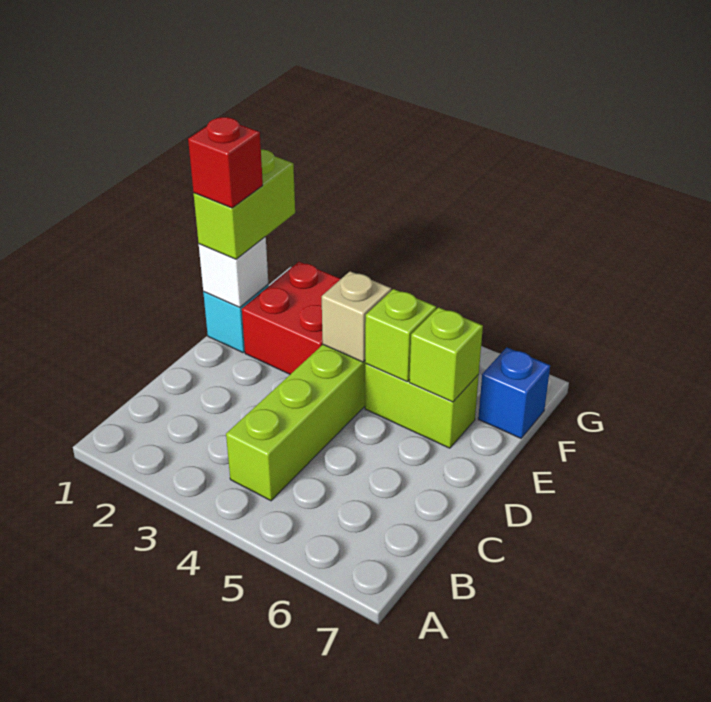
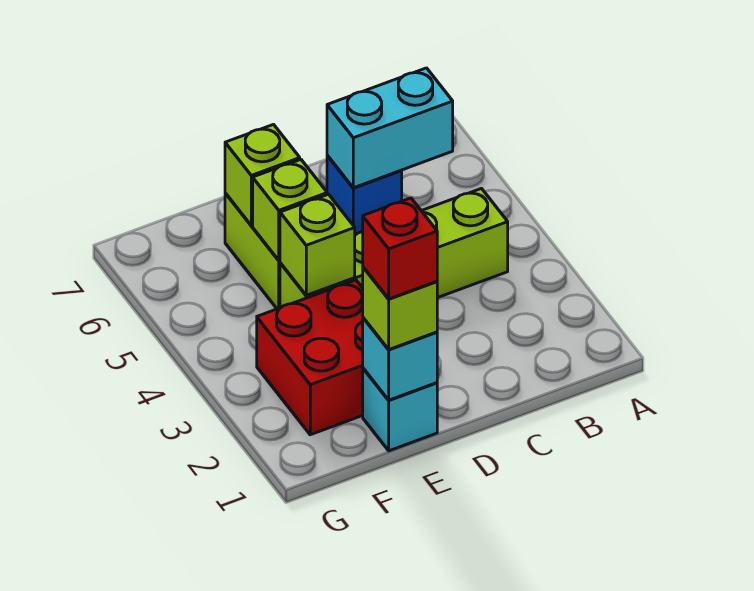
none -> cyan 1x2 brick [327,68,453,188]
white 1x1 brick [199,237,268,307] -> cyan 1x1 brick [363,318,437,400]
lime 1x2 brick [194,150,295,259] -> lime 1x1 brick [363,267,437,349]
tan 1x1 brick [322,271,391,362] -> lime 1x1 brick [280,194,355,295]
blue 1x1 brick [478,347,550,438] -> blue 1x1 brick moved to [327,156,402,235]

